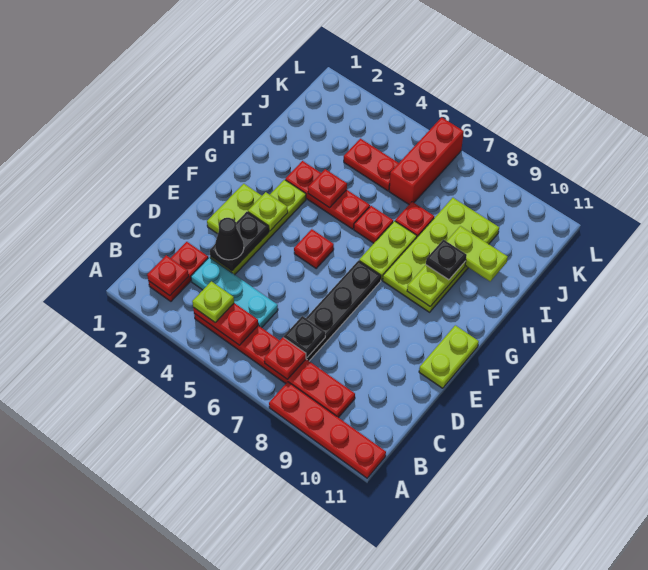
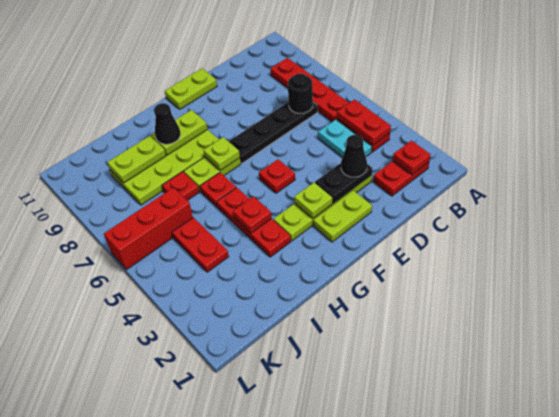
red 1x4 plate [269,382,386,478] -> none
lime 1x1 plate [192,281,234,323] -> lime 1x1 plate moved to [203,137,240,170]
red 1x1 plate [264,337,306,379] -> none
cyan 1x3 plate [191,257,278,328] -> cyan 1x2 plate [318,120,372,157]
black 1x1 plate [284,316,325,358] -> black 1x1 round brick [288,74,313,113]
black 1x1 plate [426,239,467,280] -> black 1x1 cone [154,103,181,144]
lime 1x2 plate [447,226,508,281] -> lime 1x2 plate turned to [107,136,166,183]

